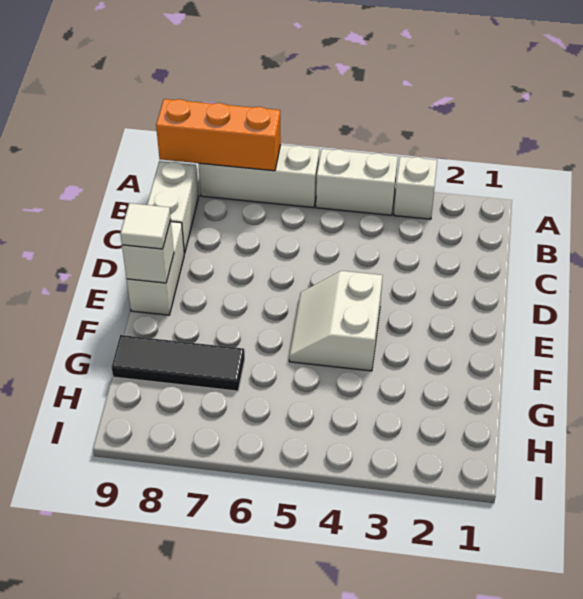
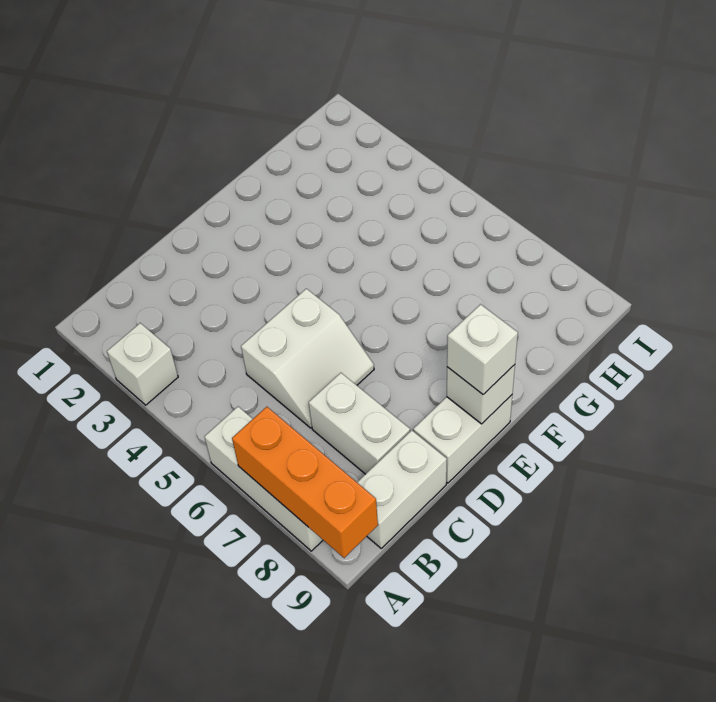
white 1x2 brick [316,149,398,215] -> white 1x2 brick moved to [309,373,410,474]
white 2x2 slope [289,271,383,371] -> white 2x2 slope moved to [241,289,374,428]
white 1x1 tile [120,203,171,249] -> white 1x1 brick [447,304,518,394]
black 1x3 tile [112,335,245,391] -> none

